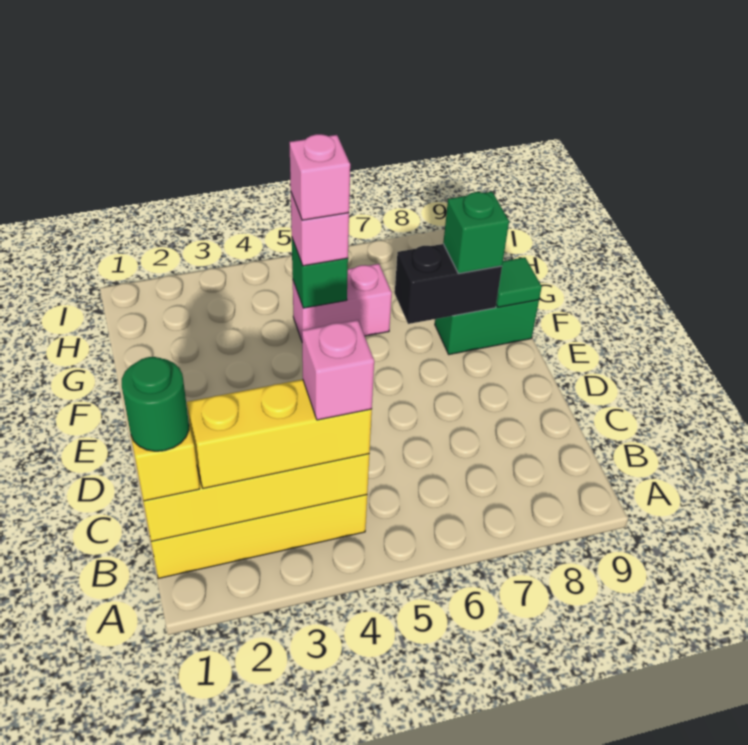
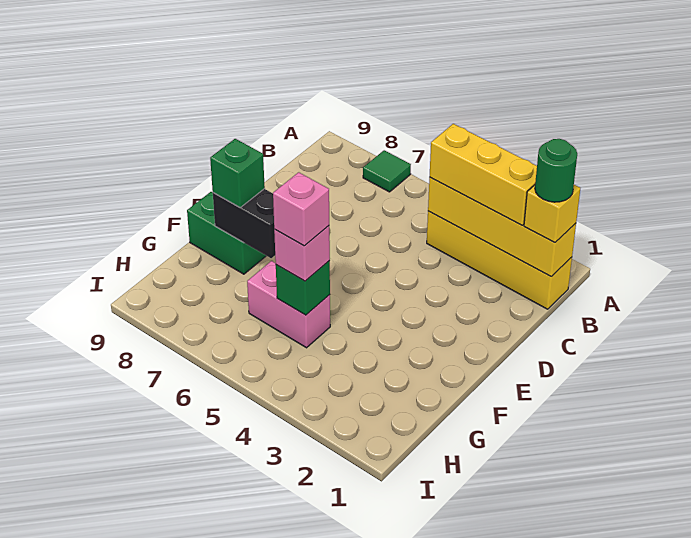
pink 1x1 brick [302,320,374,420] -> none
green 1x1 tile [496,257,542,307] -> green 1x1 tile moved to [363,150,411,192]

